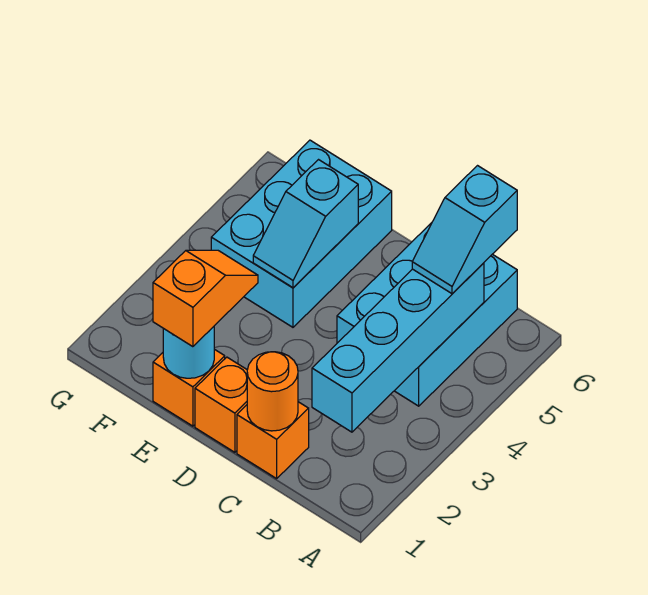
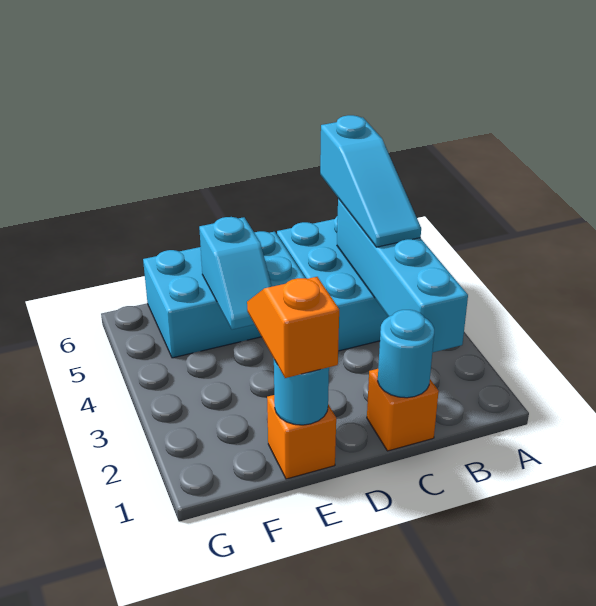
cyan 1x2 slope [412,166,517,294] -> cyan 1x3 slope [320,115,421,247]
orange 1x1 round brick [247,352,298,431] -> cyan 1x1 round brick [378,310,434,398]
orange 1x1 brick [195,357,247,452] -> none
cyan 2x3 brick [211,140,392,327] -> cyan 2x3 brick turned to [143,231,305,358]

